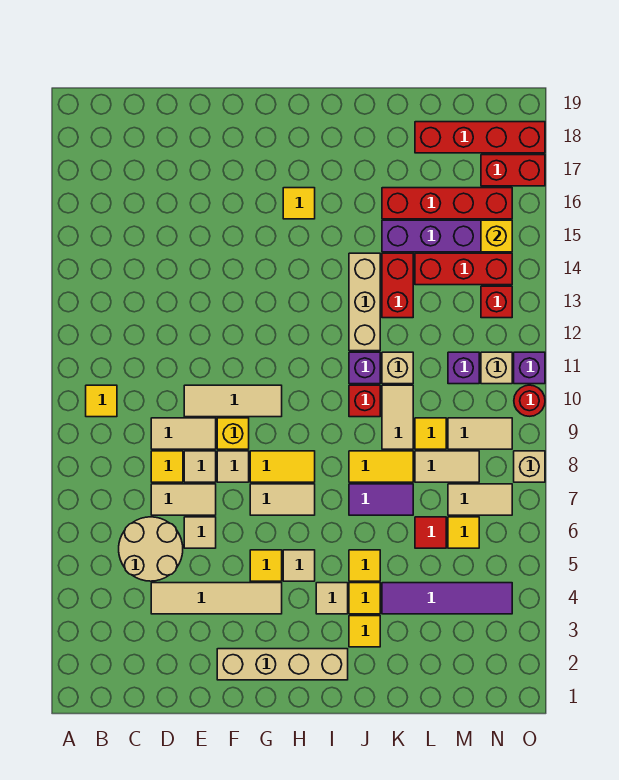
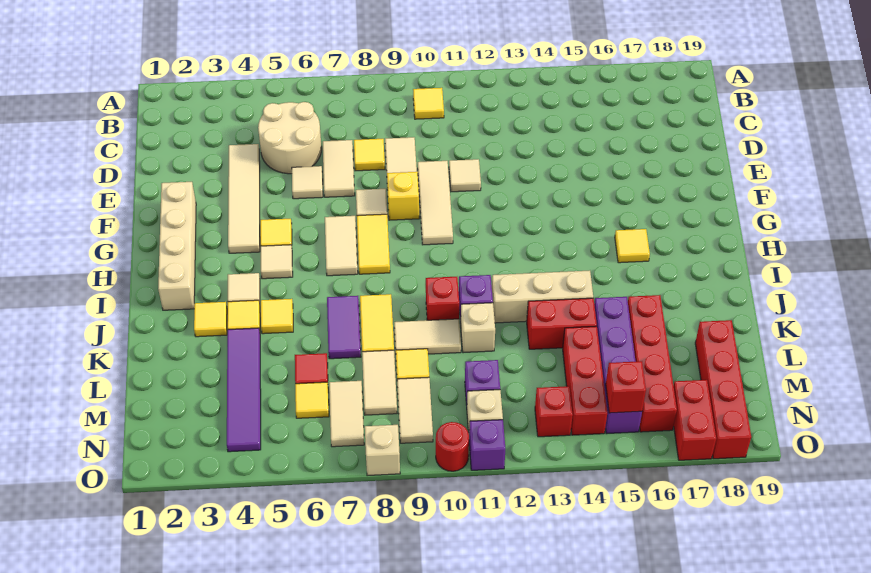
tan 1x1 tile [184,451,216,482] -> tan 1x1 tile moved to [449,159,481,192]
yellow 1x1 brick [481,220,512,252] -> red 1x1 brick [606,361,646,413]

